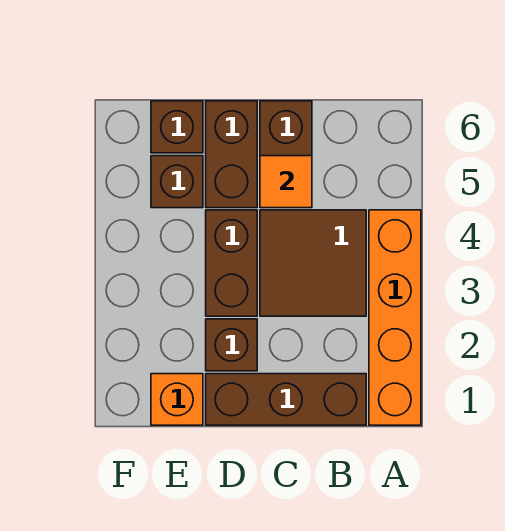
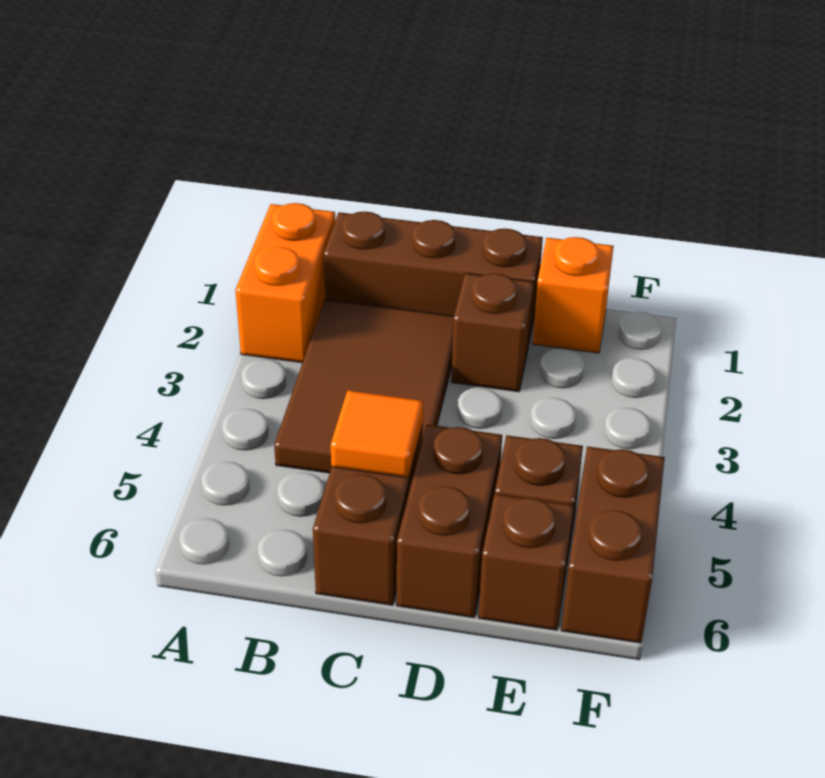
orange 1x4 brick [369,210,421,425] -> orange 1x2 brick [235,203,335,363]
brown 2x2 tile [260,210,366,316] -> brown 2x3 tile [274,299,454,473]
brown 1x2 brick [206,210,257,316] -> brown 1x2 brick moved to [561,446,665,643]

